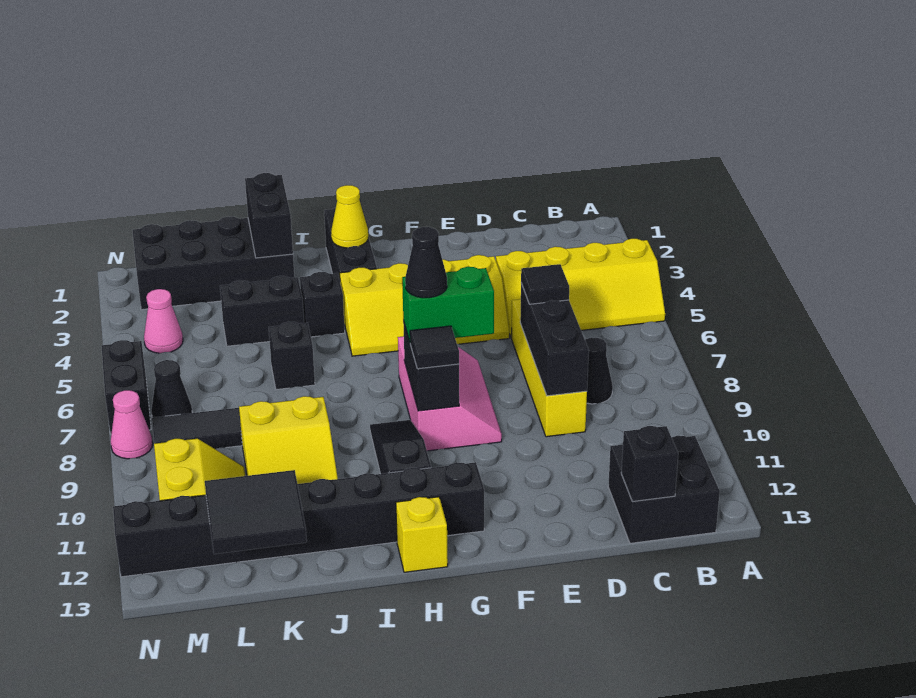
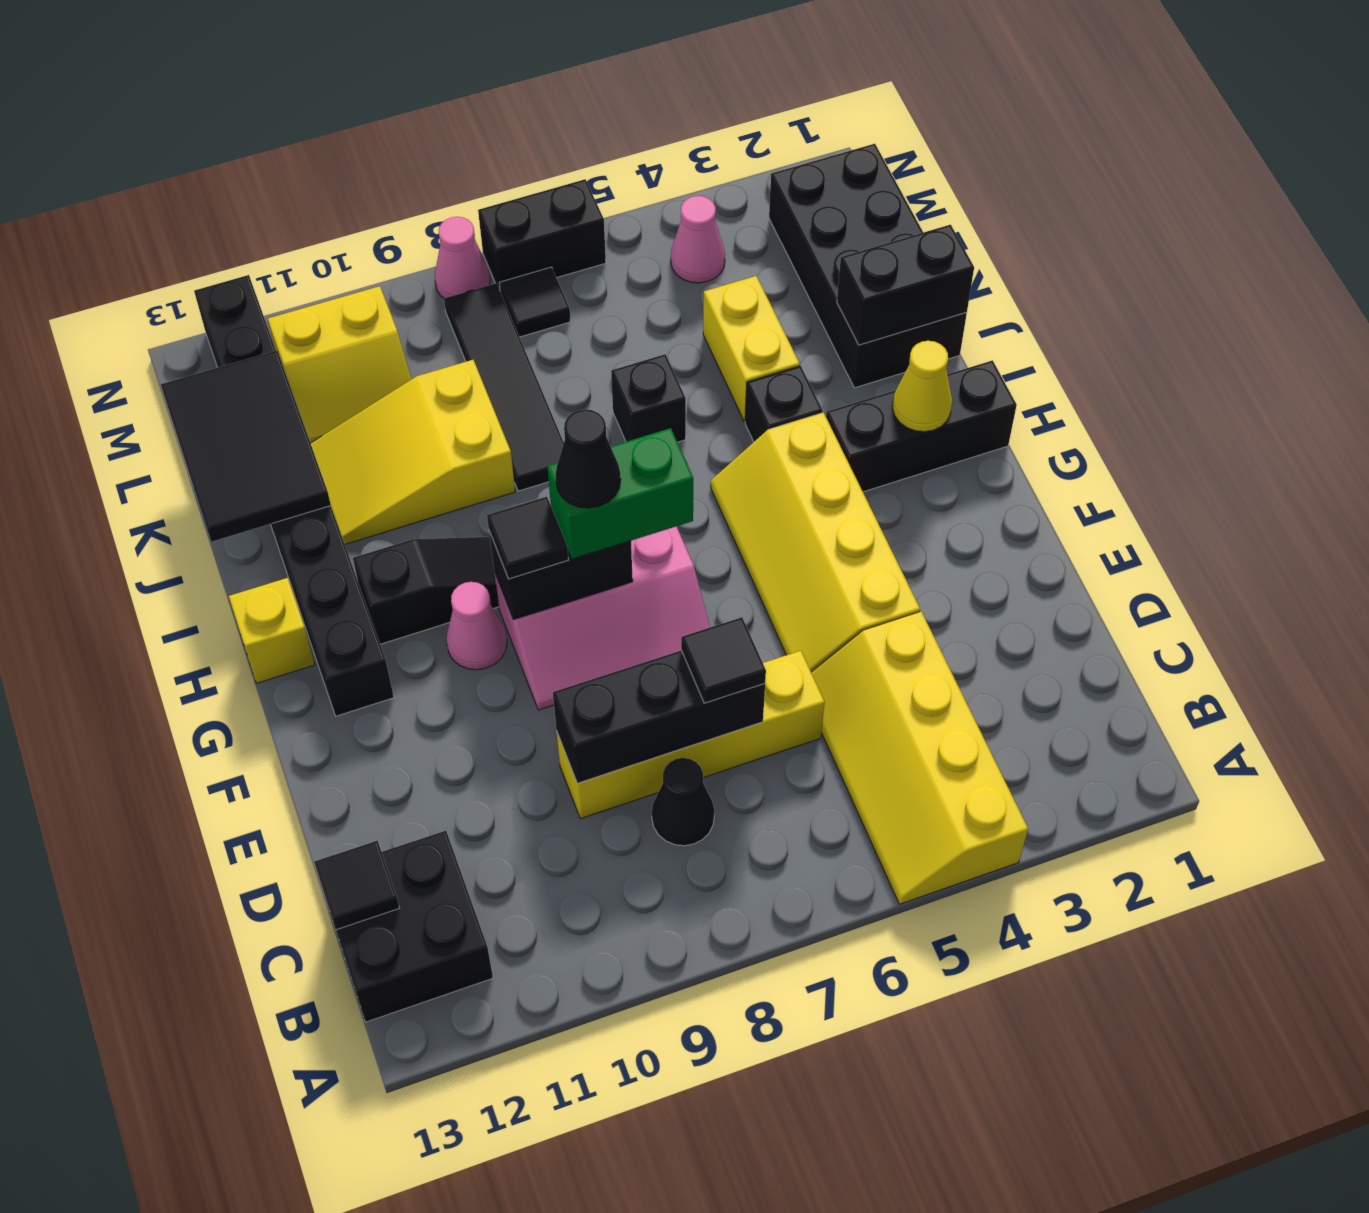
black 1x1 brick [621,426,678,501] -> black 1x1 tile [314,841,399,930]
green 1x2 brick [402,267,494,342] -> green 1x2 brick turned to [547,428,693,559]
none -> pink 1x1 cone [446,582,507,670]
black 1x2 brick [220,276,304,346] -> yellow 1x2 brick [703,276,800,422]
black 2x2 tile [205,470,307,554] -> black 2x3 tile [161,350,331,542]
black 1x1 cone [151,360,192,418] -> black 1x1 tile [499,267,571,337]

